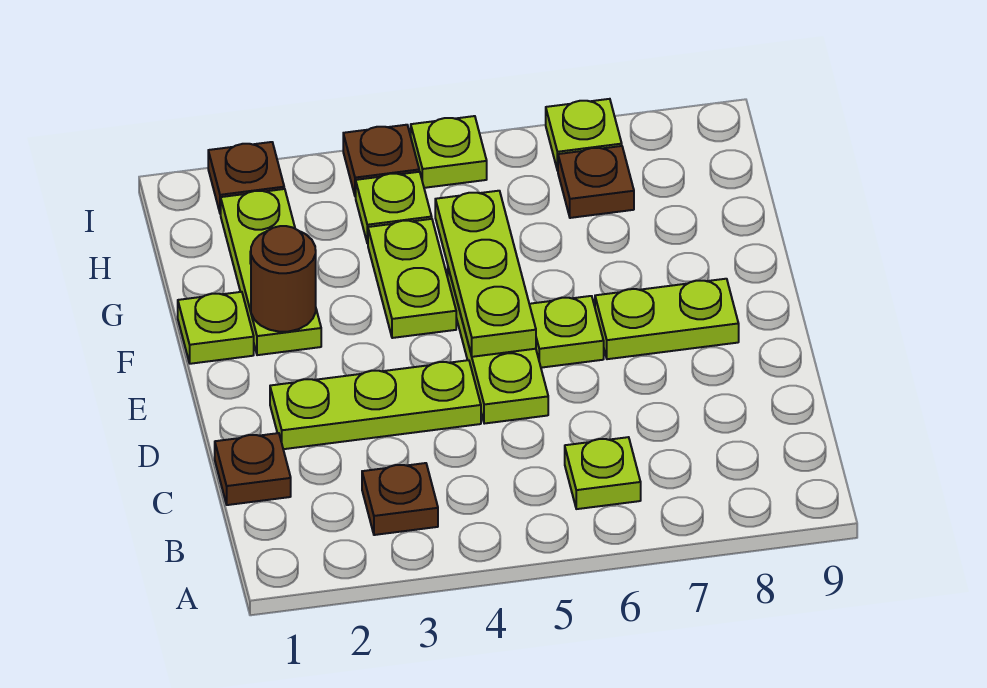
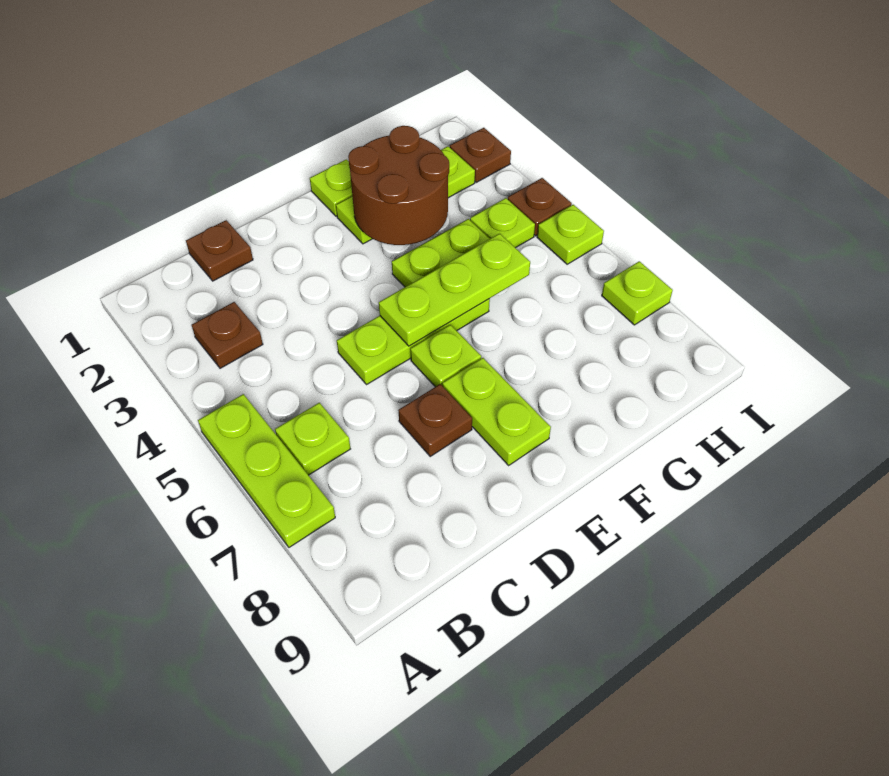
lime 1x3 plate [270,360,481,449] -> lime 1x3 plate moved to [198,394,335,547]
brown 1x1 round brick [251,226,316,332] -> brown 2x2 round brick [348,126,449,245]
brown 1x1 plate [558,146,634,218] -> brown 1x1 plate moved to [398,384,472,456]

